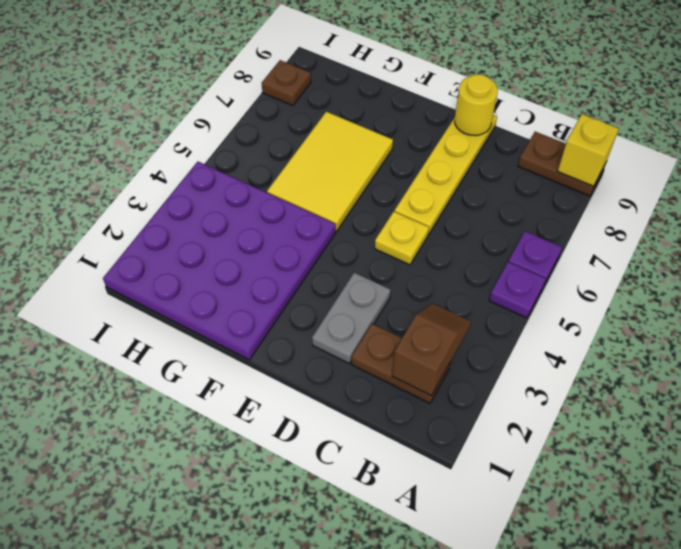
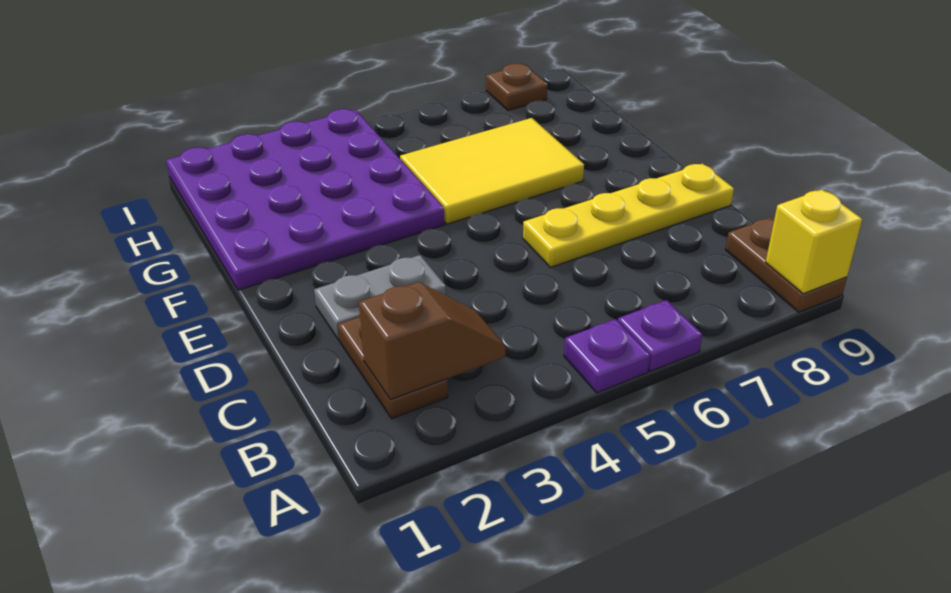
yellow 1x1 plate [375,212,429,265] -> none
yellow 1x1 round brick [455,74,498,136] -> none

